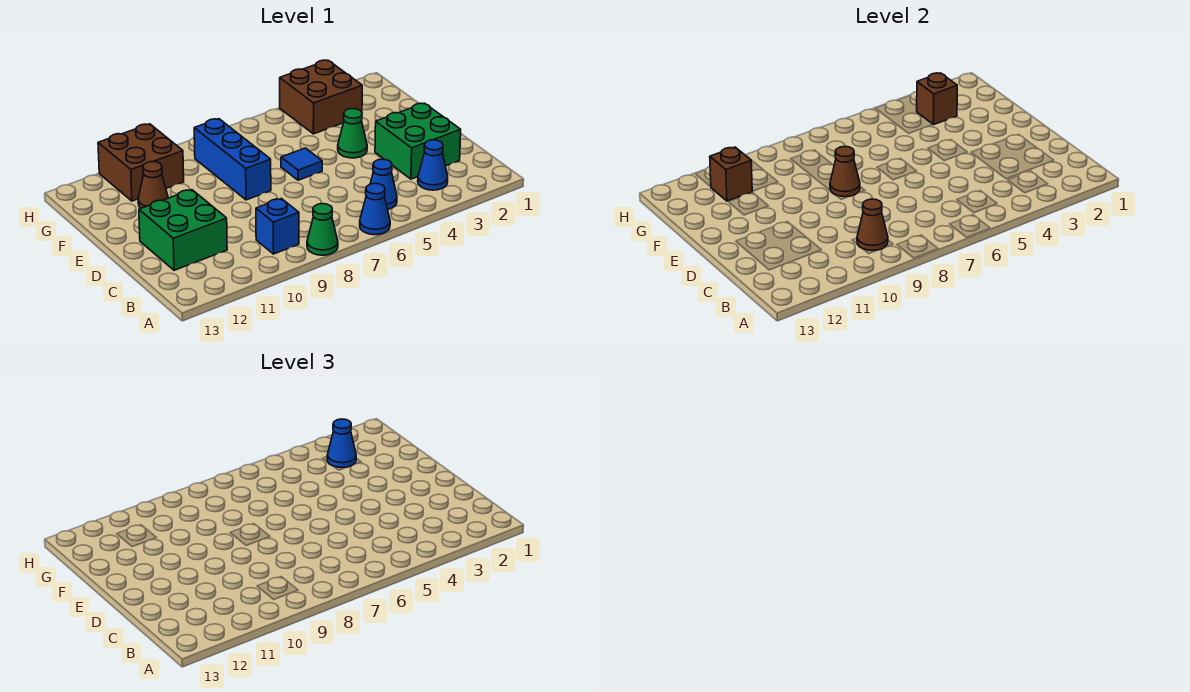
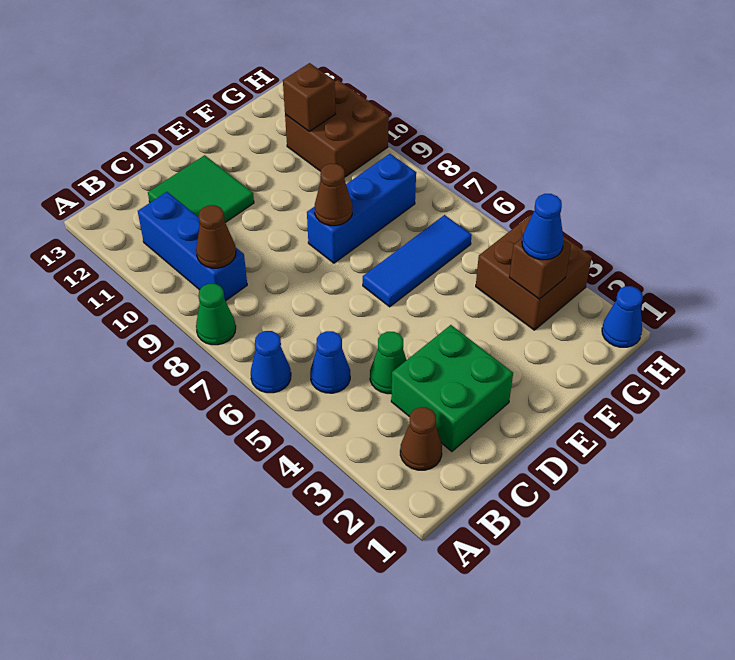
blue 1x1 cone [418,140,448,190] -> blue 1x1 cone moved to [602,286,643,347]
blue 1x1 brick [256,198,299,254] -> blue 1x3 brick [138,192,247,301]
green 2x2 brick [139,190,227,270] -> green 2x2 tile [148,155,254,223]
green 1x1 cone [338,109,367,158] -> green 1x1 cone moved to [370,332,406,394]
blue 1x1 tile [281,148,322,180] -> blue 1x3 tile [363,215,472,307]
brown 1x1 cone [138,162,168,208] -> brown 1x1 cone moved to [400,407,442,470]

